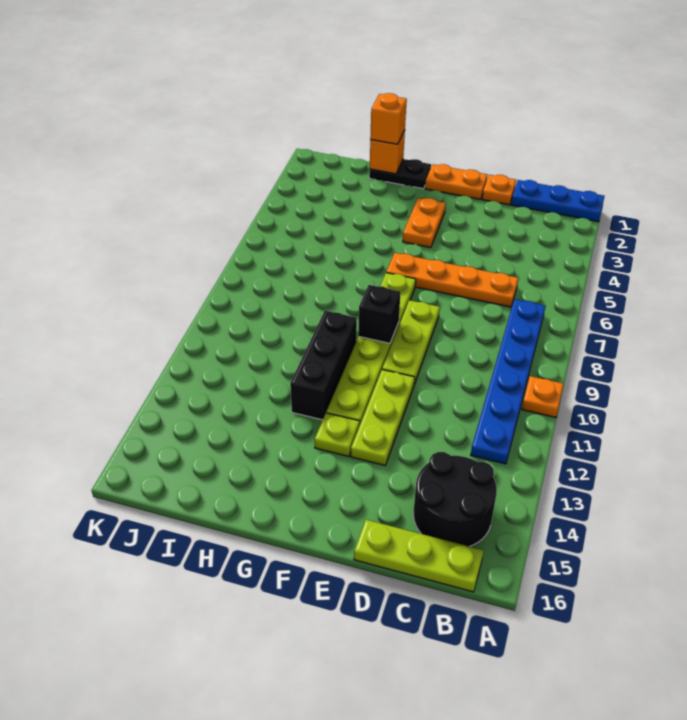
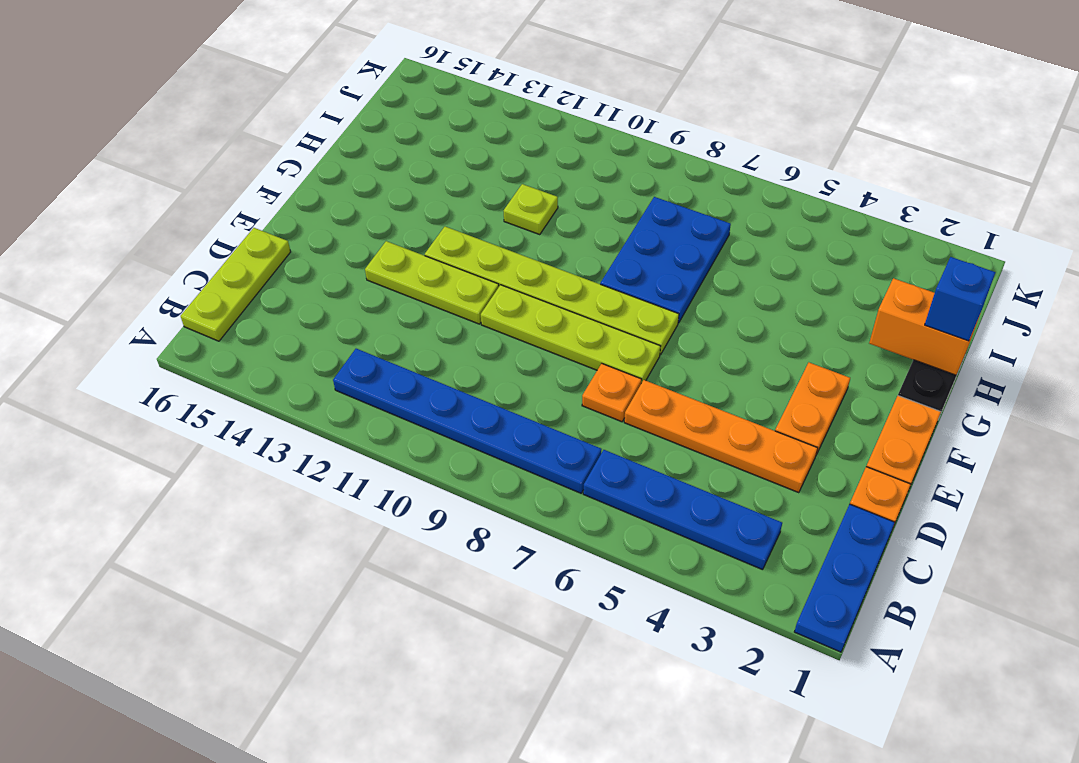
orange 1x1 plate [522,376,564,417] -> orange 1x1 plate moved to [582,363,642,422]
none -> blue 1x4 plate [583,450,782,570]
black 2x2 round brick [413,452,497,546] -> none
orange 1x4 plate [386,253,518,307] -> orange 1x4 plate turned to [624,380,818,493]
lime 1x3 plate [382,300,440,384] -> lime 1x4 plate [481,285,660,383]
orange 1x2 plate [403,198,446,248] -> orange 1x2 plate turned to [775,363,850,455]
black 1x1 brick [358,285,401,343] -> none
lime 1x1 plate [315,413,360,456] -> lime 1x1 plate moved to [504,184,558,235]
none -> blue 2x3 plate [600,197,731,323]
black 1x3 brick [290,311,357,420] -> none
orange 1x1 brick [370,130,405,174] -> orange 1x2 brick [869,278,979,375]
orange 1x1 brick [370,93,407,144] -> blue 1x1 brick [925,257,996,341]

